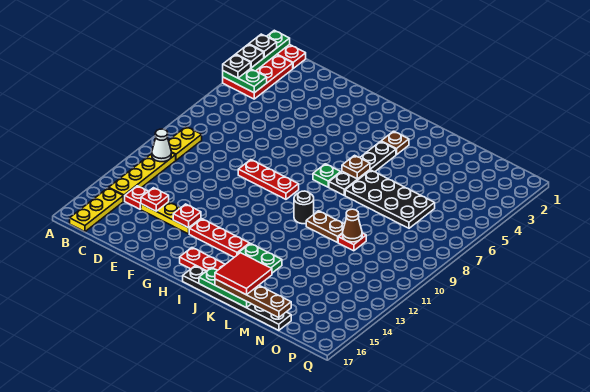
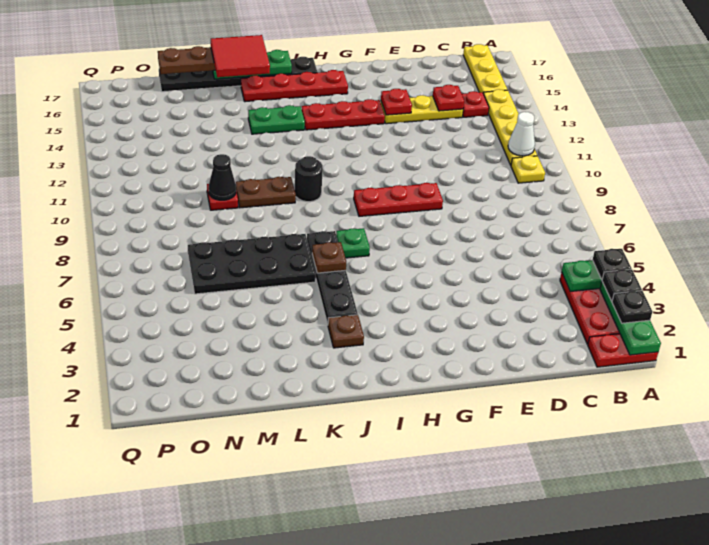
yellow 1x2 plate [168,127,202,160] -> yellow 1x1 plate [511,155,545,183]
brown 1x1 cone [343,209,362,242] -> black 1x1 cone [208,154,236,200]

